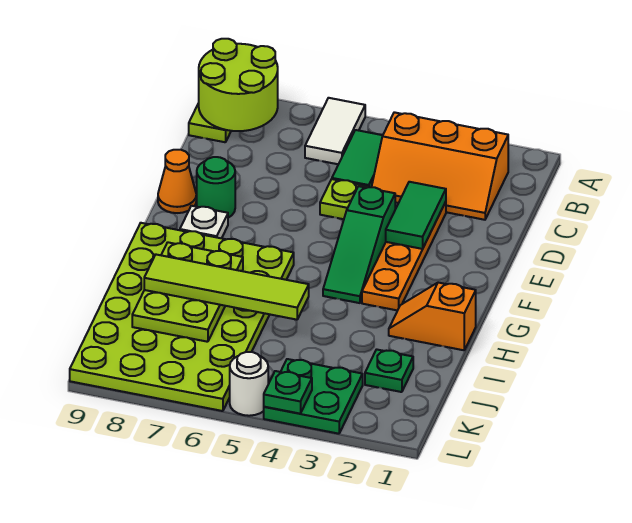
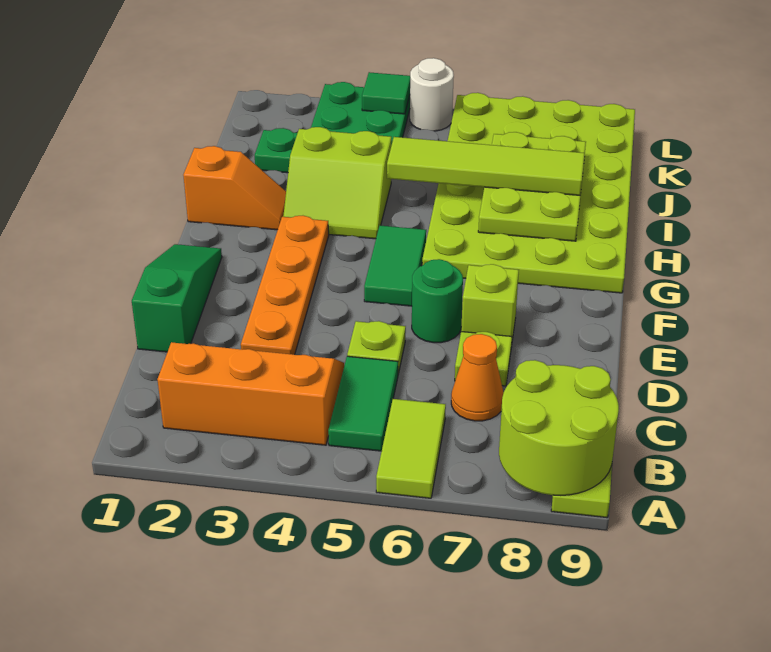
white 1x2 tile [305,98,365,164] -> lime 1x2 tile [376,399,446,498]
green 1x2 tile [386,182,446,249] -> green 1x2 tile moved to [364,225,426,306]
none -> lime 1x1 plate [455,332,512,386]
green 1x3 slope [323,186,395,303] -> green 1x3 slope moved to [132,244,222,352]
none -> lime 1x1 brick [461,264,519,347]
green 1x1 round brick [197,157,235,218] -> green 1x1 round brick moved to [412,259,463,343]
orange 1x1 cone [158,150,196,213] -> orange 1x1 cone moved to [451,334,504,421]
white 1x1 plate [180,206,228,238] -> none
none -> lime 2x2 slope [283,127,391,239]
green 1x1 plate [264,371,312,413] -> green 1x1 tile [362,72,410,114]

